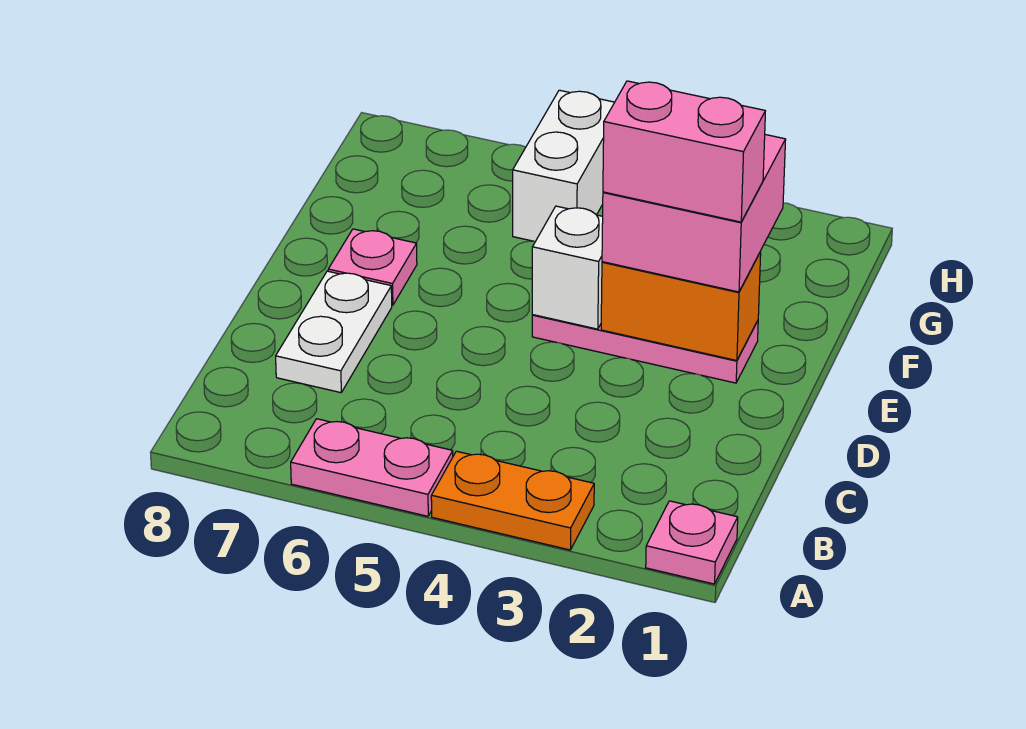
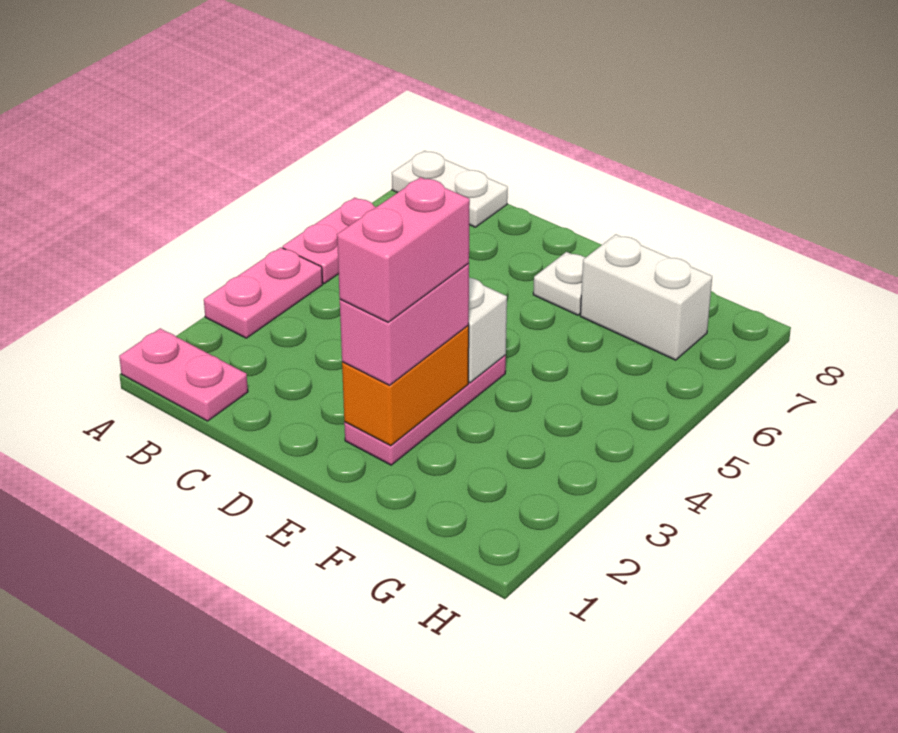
pink 1x1 plate [646,501,738,584] -> pink 1x2 plate [119,328,248,421]
orange 1x2 plate [431,451,594,550] -> pink 1x2 plate [204,247,323,338]
white 1x2 plate [276,271,392,393] -> white 1x2 plate moved to [392,151,508,227]
pink 2x2 brick [602,135,786,292] -> pink 1x2 brick [340,263,469,385]
pink 1x1 plate [328,229,417,305] -> white 1x1 plate [533,252,586,315]
white 1x2 brick [513,90,615,241] -> white 1x2 brick moved to [580,234,712,360]

